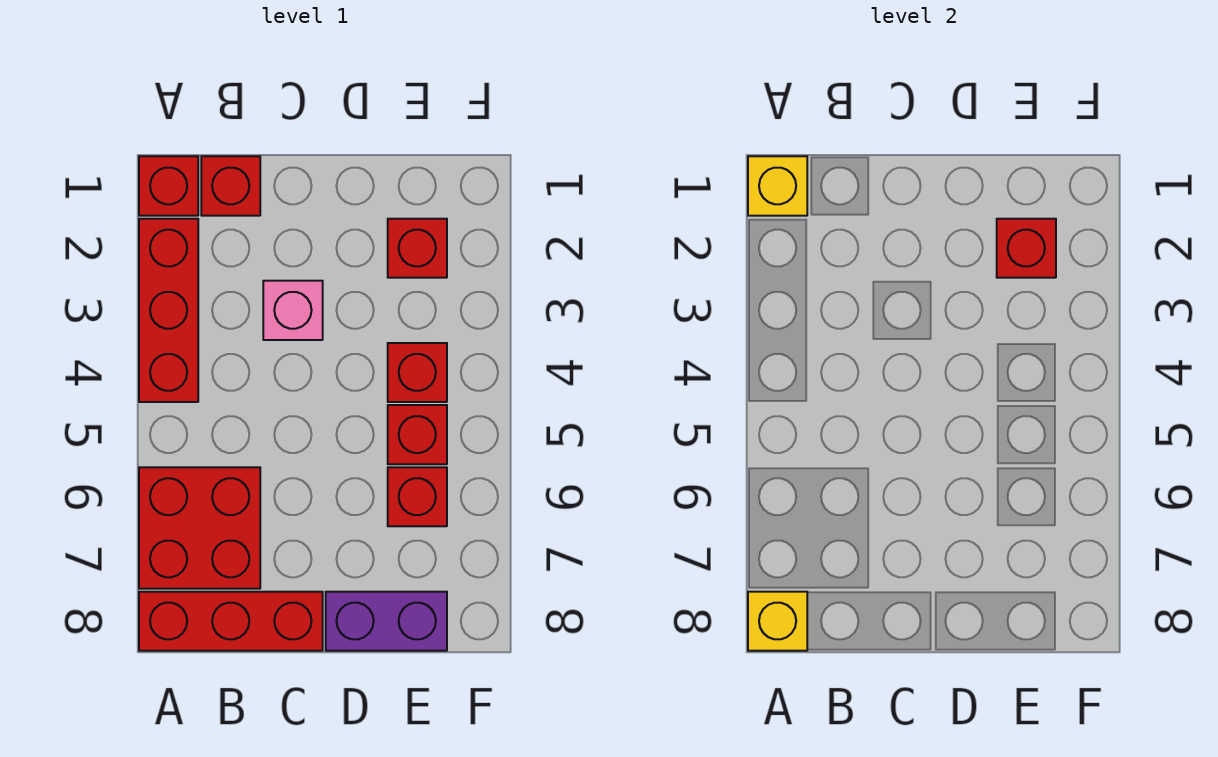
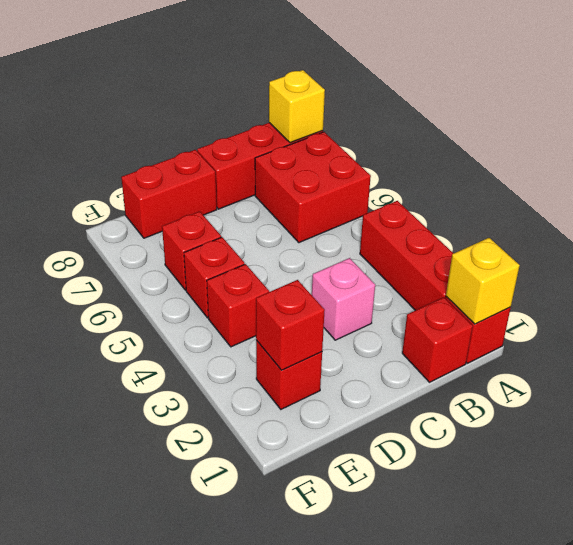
purple 1x2 brick [326,592,447,651] -> red 1x2 brick [121,150,217,238]

